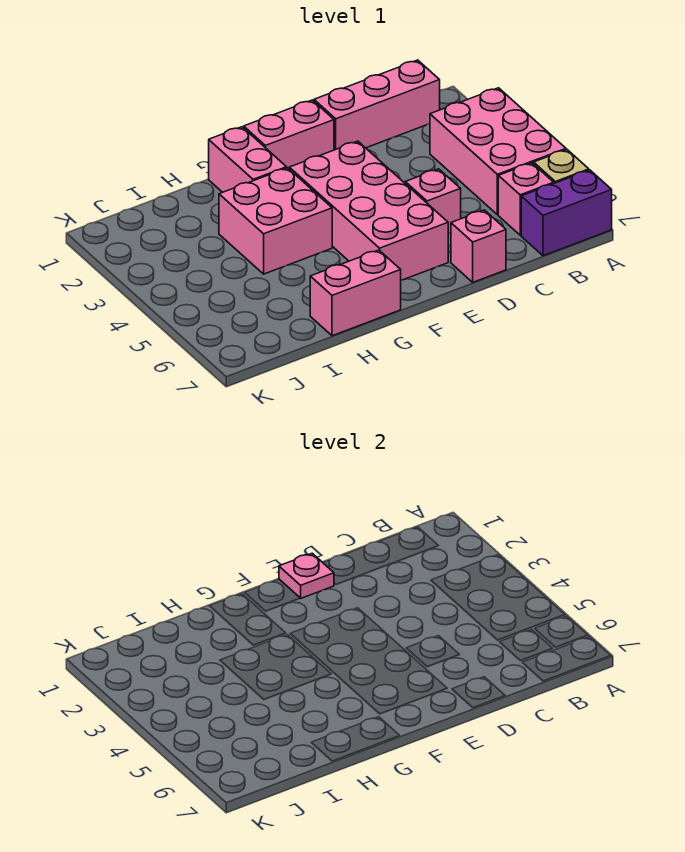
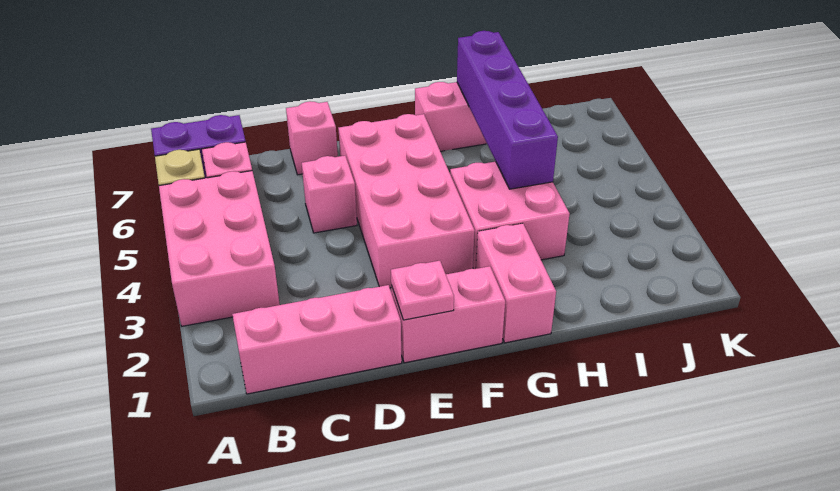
none -> purple 1x4 brick [457,31,558,189]

